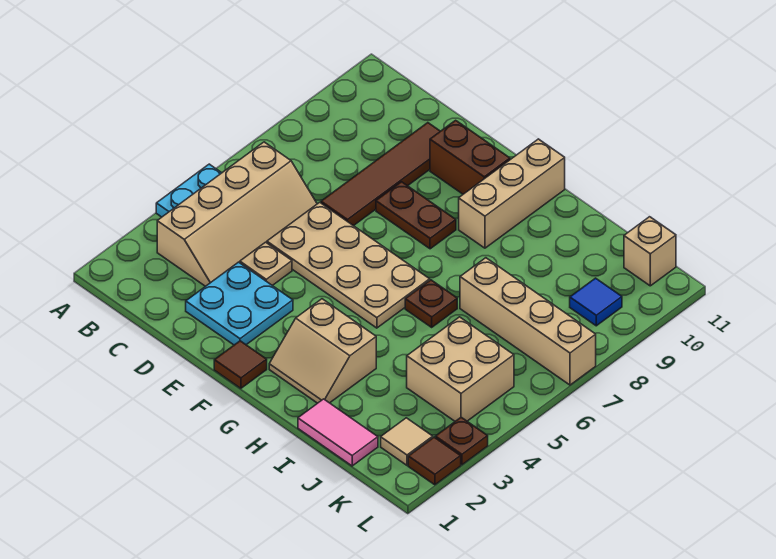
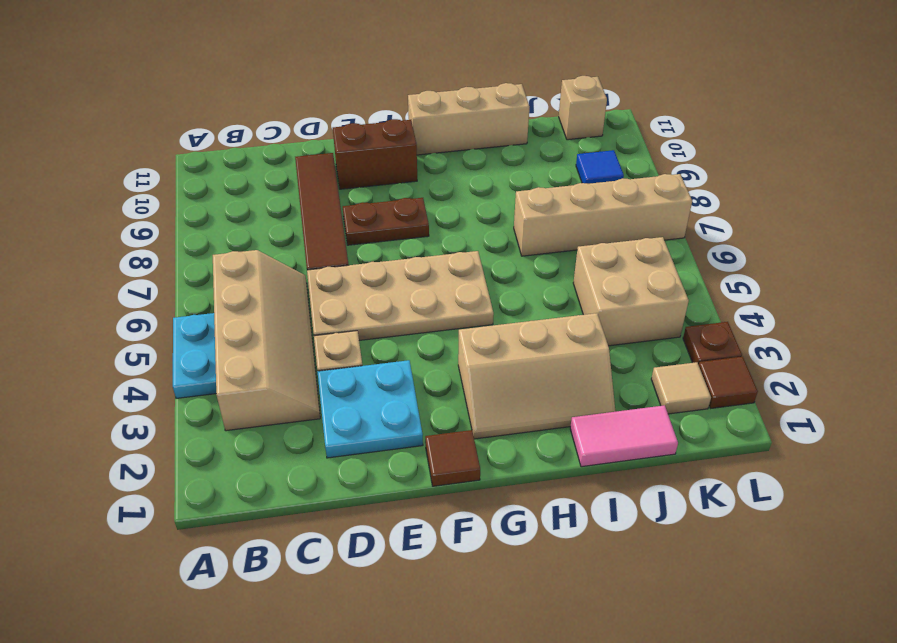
tan 2x2 slope [269,299,376,403] -> tan 2x3 slope [458,313,616,439]
tan 1x3 brick [459,139,565,248] -> tan 1x3 brick turned to [408,83,529,155]
brown 1x1 plate [405,280,457,327] -> none

